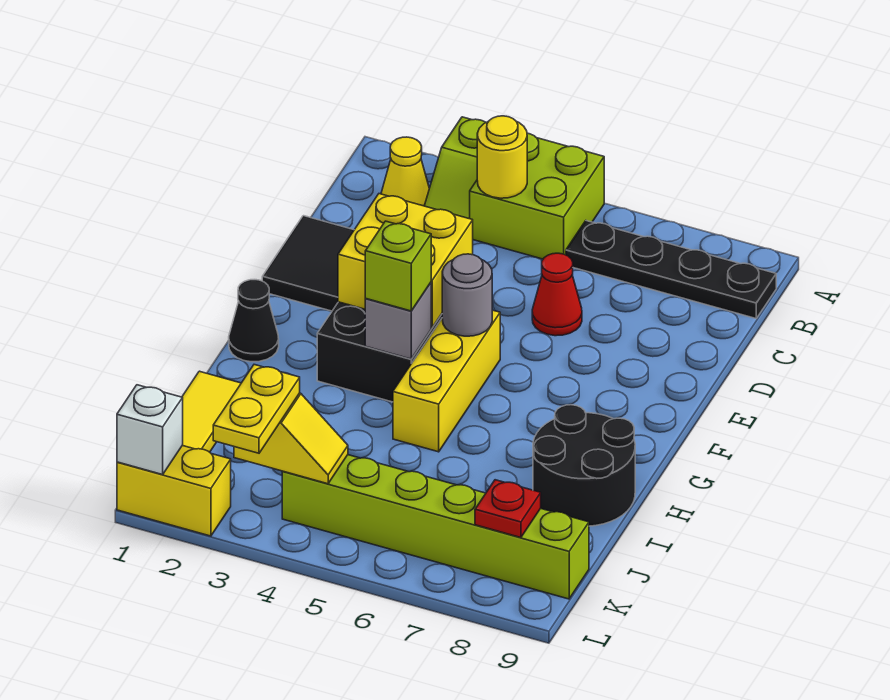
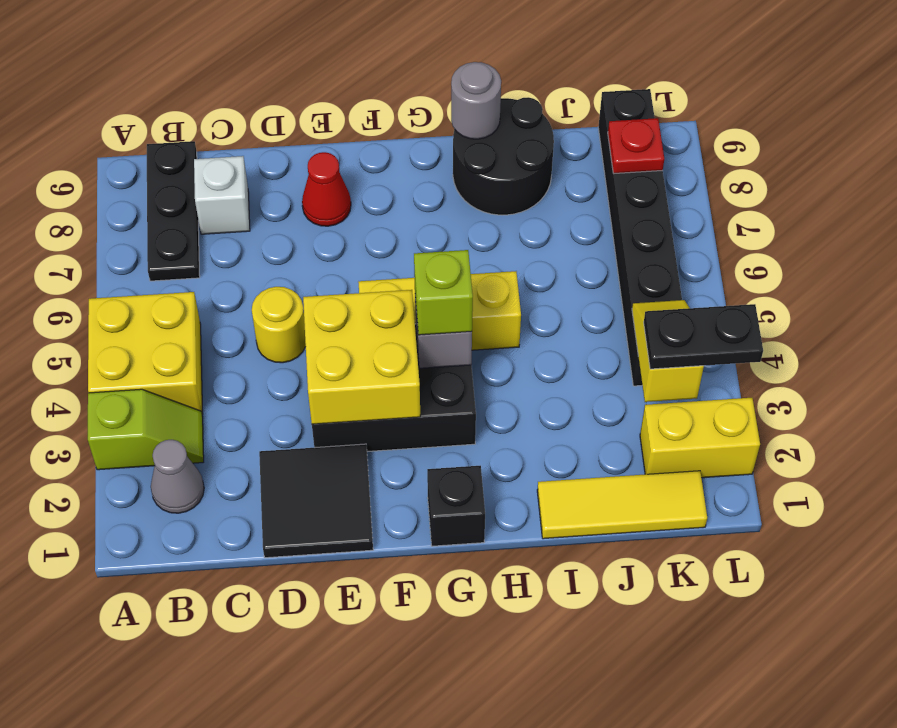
lime 2x2 brick [470,133,604,259] -> yellow 2x2 brick [88,292,203,414]
yellow 1x1 cone [381,137,429,206] -> grey 1x1 cone [151,440,204,513]
yellow 1x1 round brick [477,116,527,198] -> yellow 1x1 round brick moved to [252,287,306,363]
black 1x4 plate [566,221,776,318] -> black 1x3 plate [147,141,200,281]
red 1x1 cone [532,253,582,336] -> red 1x1 cone moved to [302,152,351,226]
grey 1x1 round brick [442,254,492,336] -> grey 1x1 round brick moved to [451,62,501,139]
black 1x1 cone [229,280,279,362] -> black 1x1 brick [427,466,485,546]
yellow 1x2 plate [213,365,300,453] -> black 1x2 plate [644,304,763,369]
lime 1x6 brick [282,455,589,599] -> black 1x6 brick [598,89,682,386]
yellow 1x2 brick [117,445,231,536] -> yellow 1x2 brick turned to [640,398,760,478]
white 1x1 brick [117,385,183,475] -> white 1x1 brick moved to [194,156,250,234]

